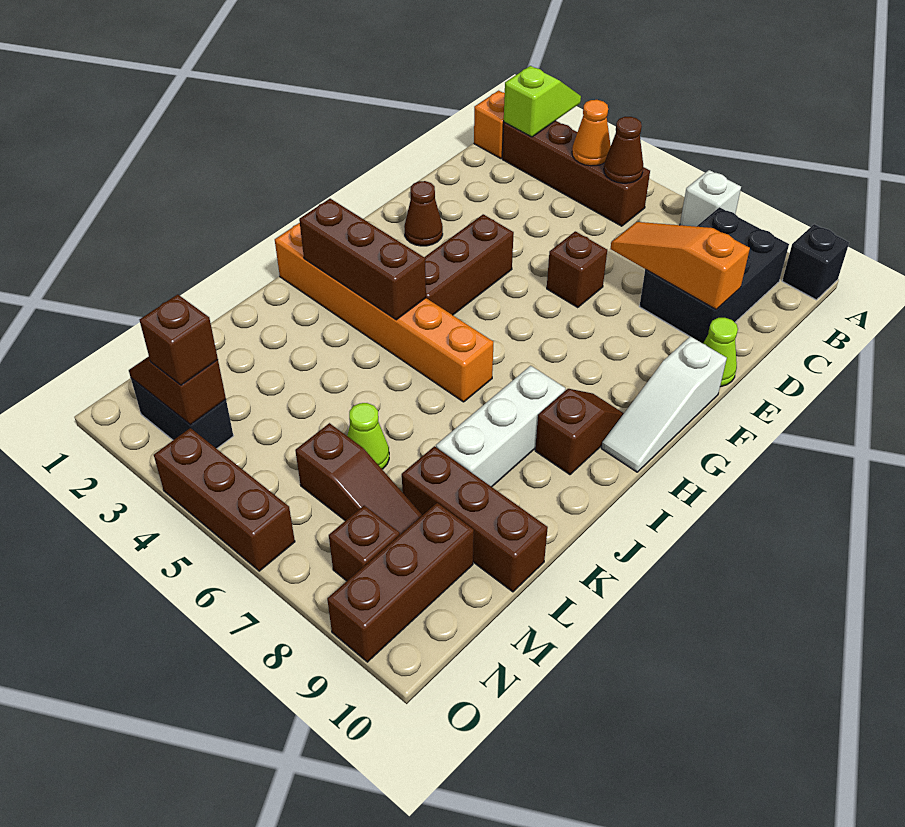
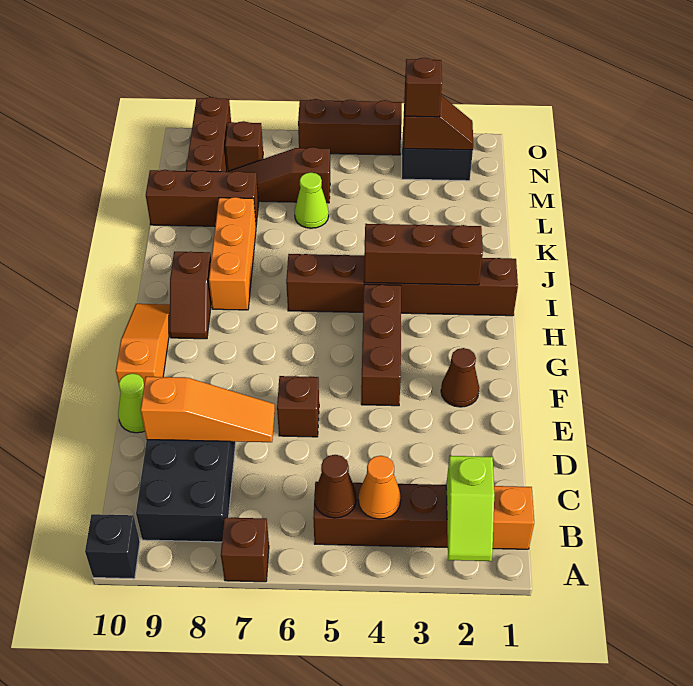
white 1x1 brick [680,170,741,227] -> brown 1x1 brick [221,517,269,582]
white 1x3 slope [601,336,727,472] -> orange 1x3 slope [116,304,170,383]
orange 1x6 brick [275,223,493,402] -> brown 1x6 brick [286,254,518,316]
white 1x3 brick [436,366,565,487] -> orange 1x3 brick [209,197,256,310]

